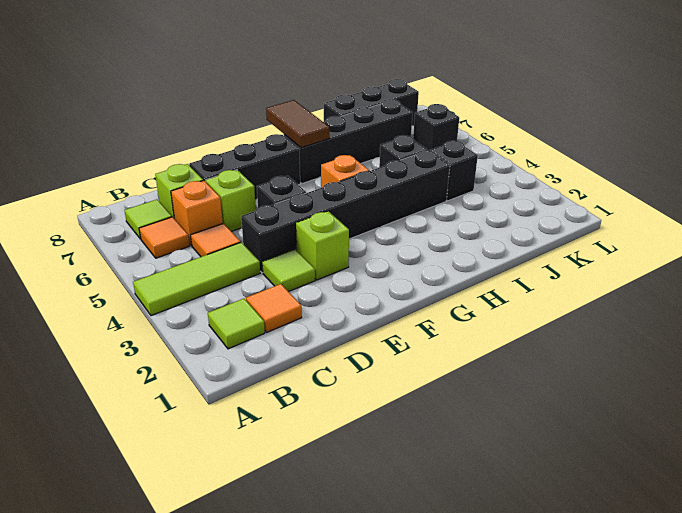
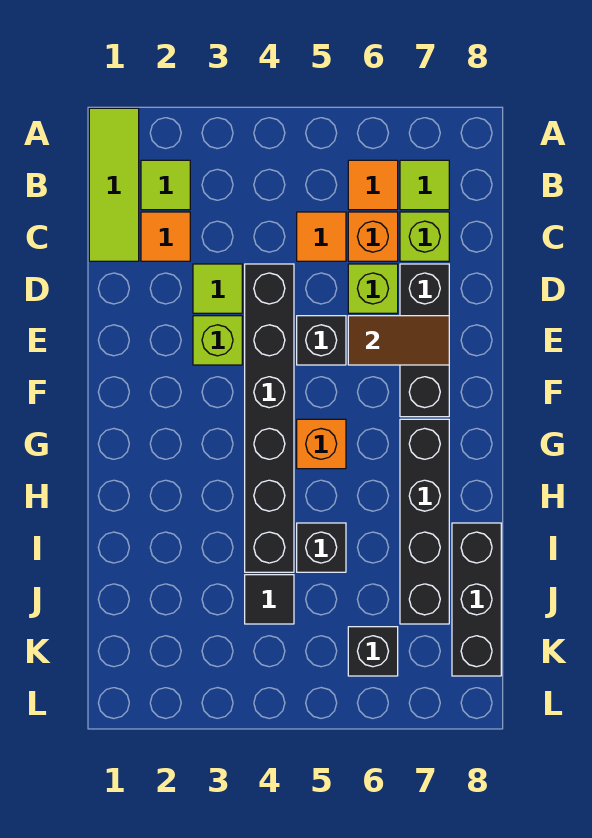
lime 1x3 tile [133,242,260,316] -> lime 1x3 tile moved to [89,108,139,261]
brown 1x2 tile [266,100,329,148] -> brown 1x2 tile moved to [348,316,449,365]
black 1x1 brick [430,141,478,201] -> black 1x1 tile [245,575,294,624]

